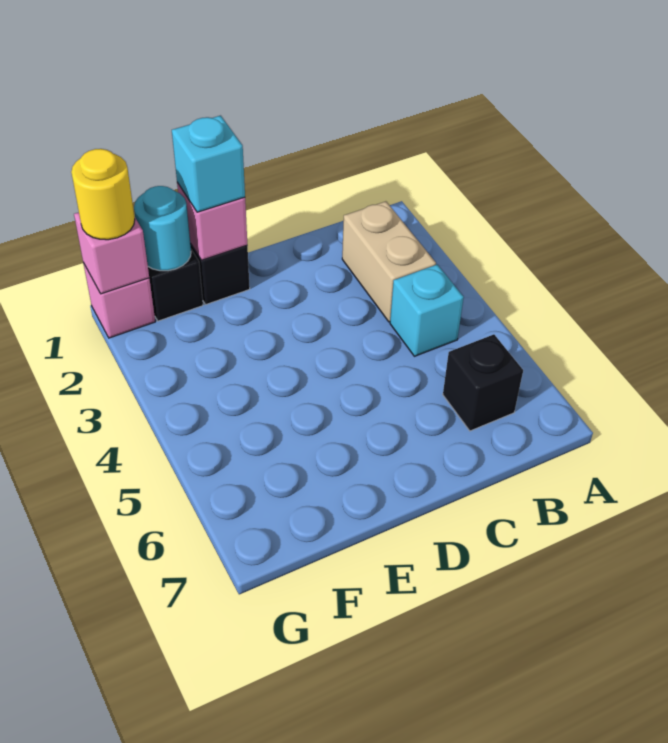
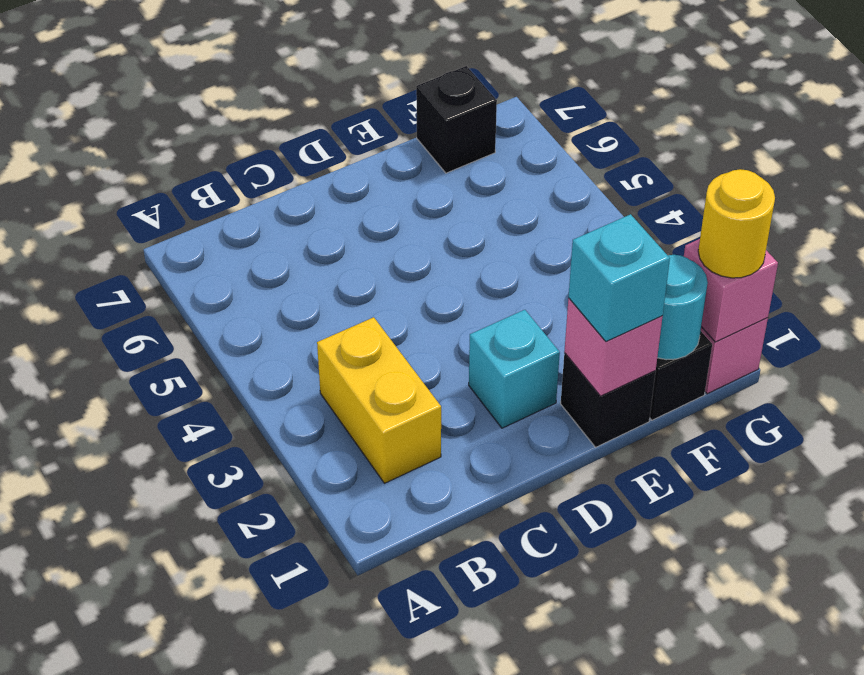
tan 1x2 brick [342,201,436,322] -> yellow 1x2 brick [317,317,441,483]
cyan 1x1 brick [390,265,464,356] -> cyan 1x1 brick moved to [469,310,560,428]
black 1x1 brick [443,334,523,431] -> black 1x1 brick moved to [416,66,497,173]

